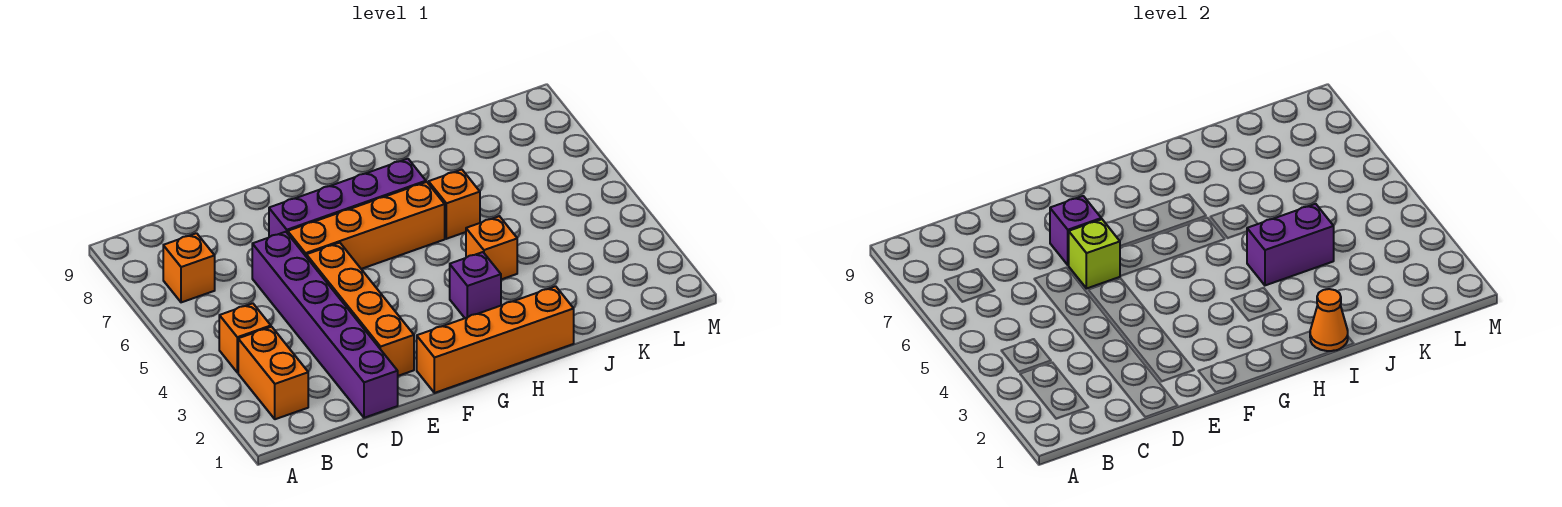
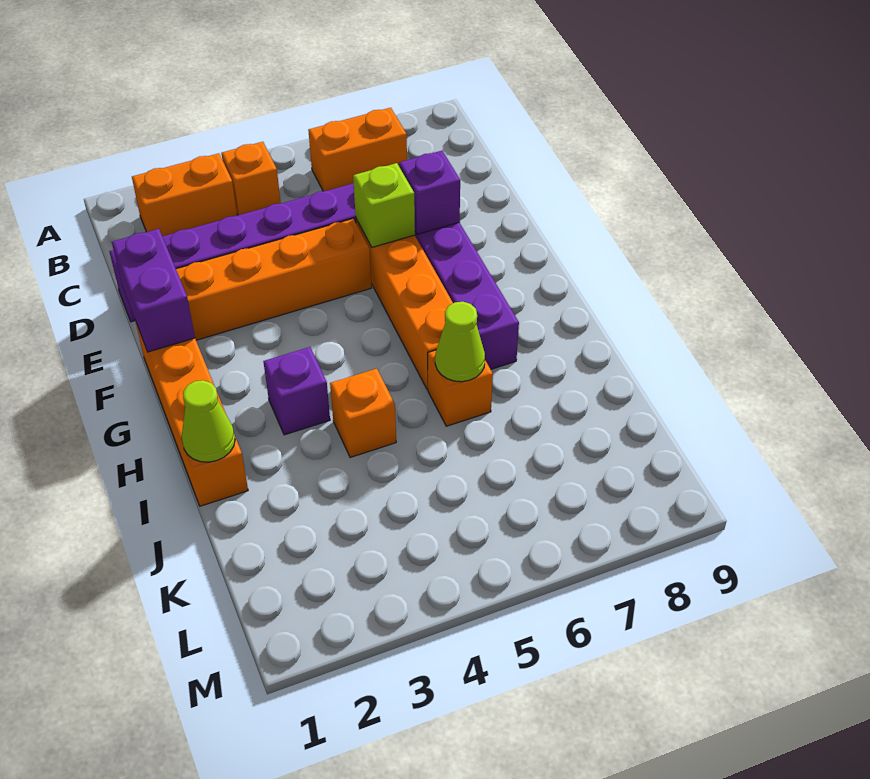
orange 1x1 brick [163,233,215,302] -> orange 1x2 brick [308,108,407,191]
orange 1x1 cone [1310,289,1348,351] -> lime 1x1 cone [182,380,235,462]
purple 1x2 brick [1247,204,1334,285] -> purple 1x2 brick moved to [112,229,195,352]
none -> lime 1x1 cone [435,302,485,382]

